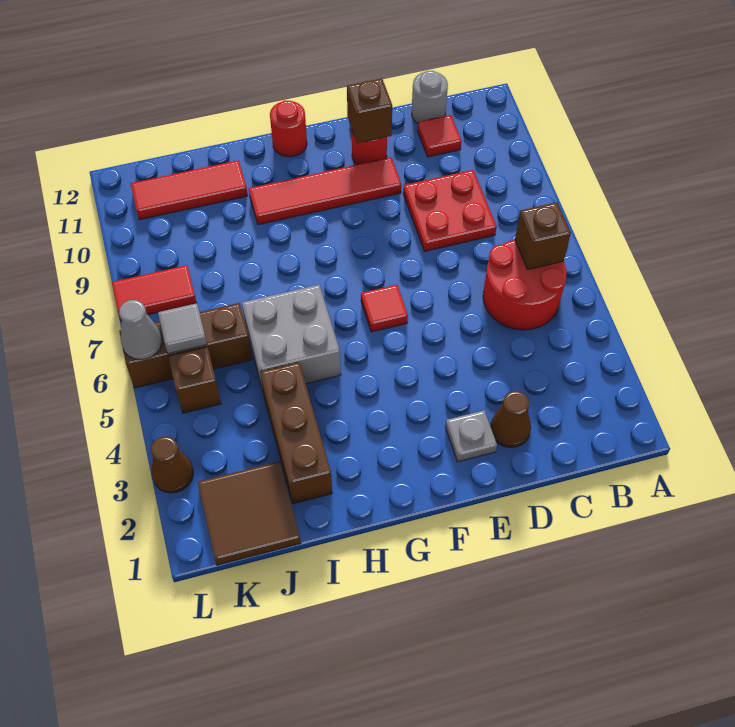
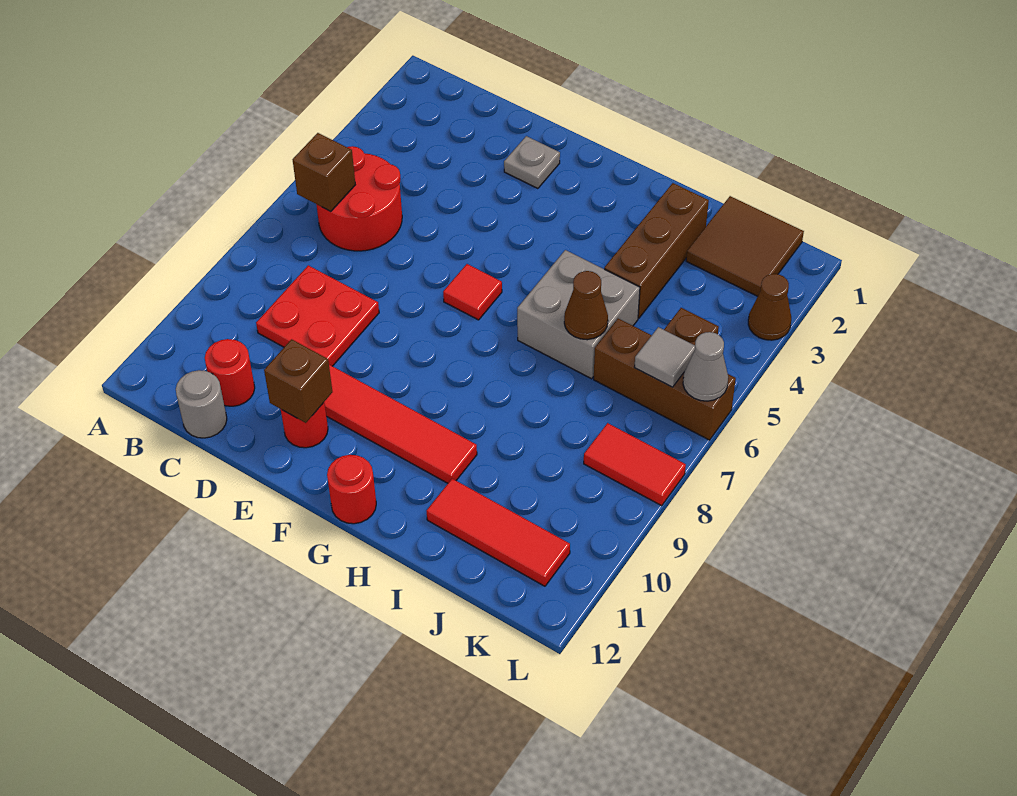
red 1x1 tile [418,115,461,157] -> red 1x1 round brick [205,339,255,406]
brown 1x1 cone [491,391,531,447] -> brown 1x1 cone moved to [564,271,608,340]

